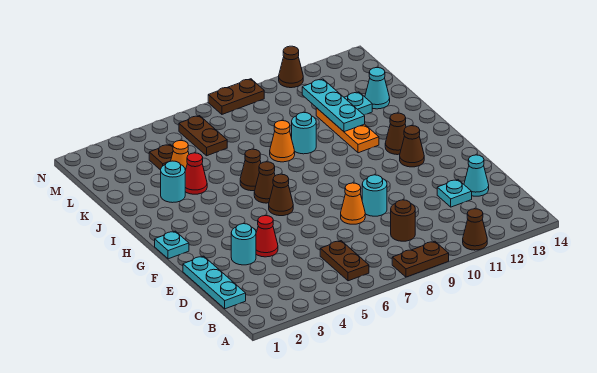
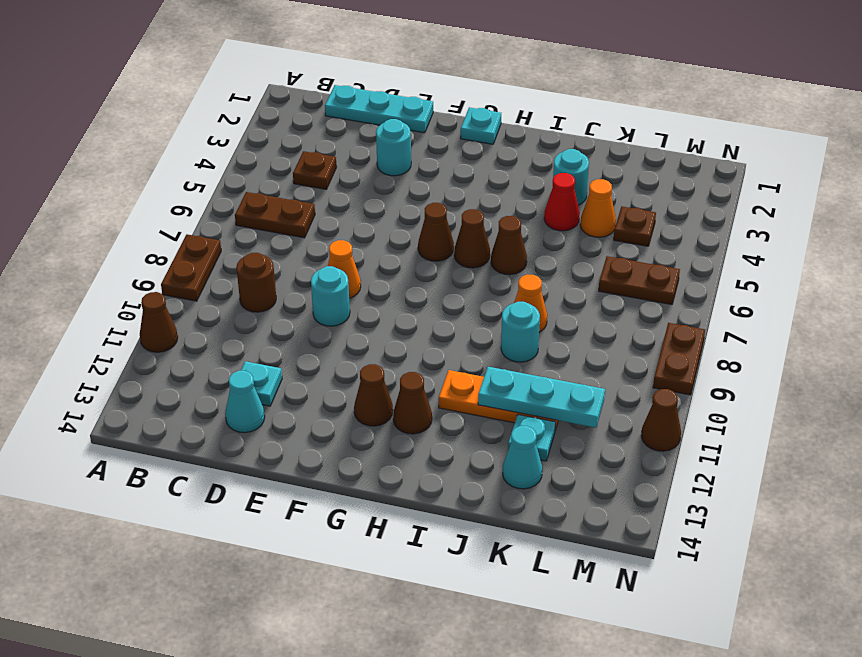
none -> brown 1x1 plate [293,151,336,189]
red 1x1 cone [256,216,278,257] -> none

